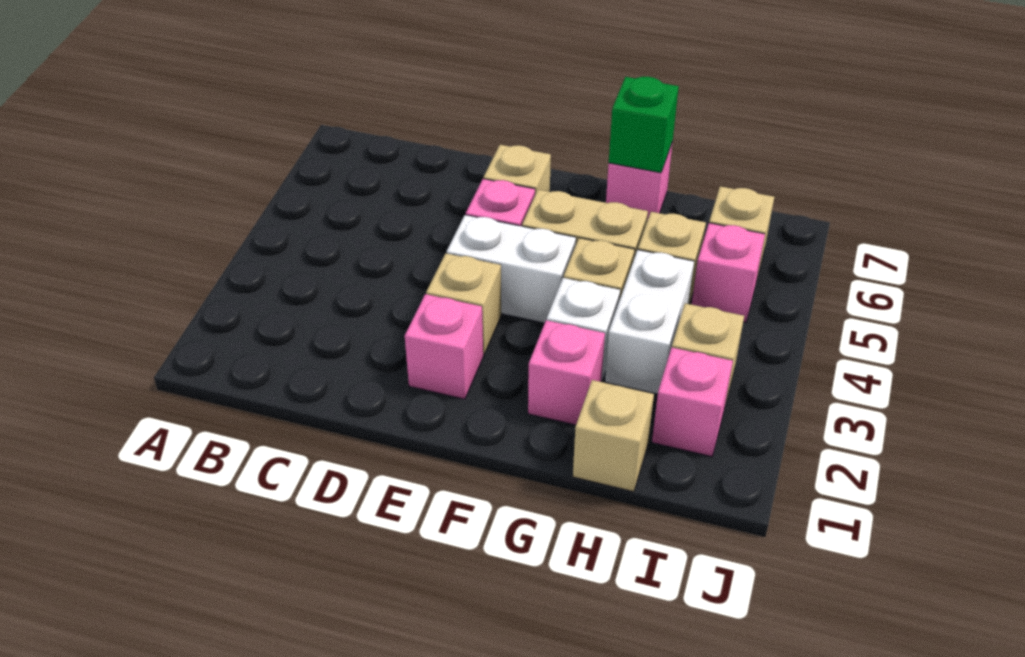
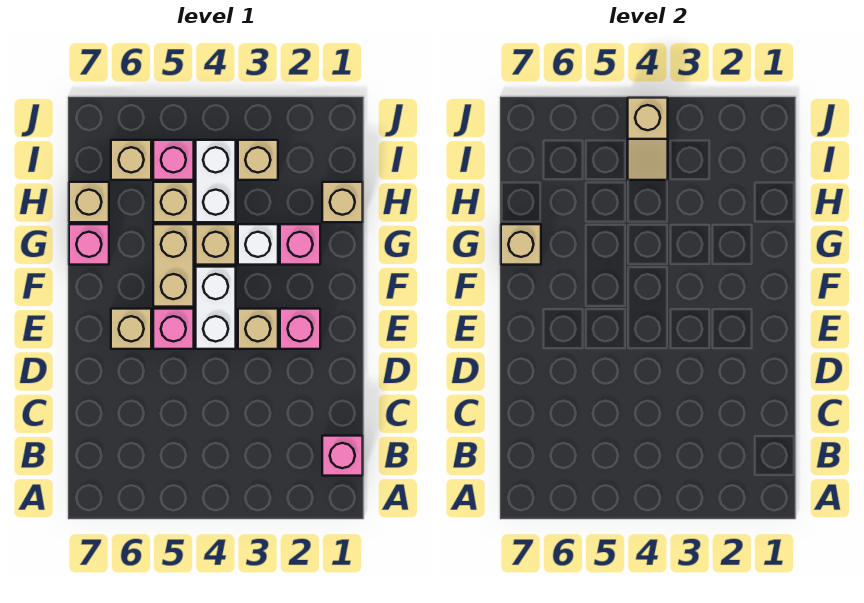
green 1x1 brick [609,77,679,173] -> tan 1x1 brick [501,224,541,265]
white 1x2 brick [605,250,694,394] -> white 1x2 brick turned to [196,140,236,222]
none -> tan 1x1 brick [69,182,109,222]
pink 1x1 brick [652,348,733,457] -> pink 1x1 brick moved to [322,436,363,476]
none -> tan 1x2 slope [628,98,668,180]

